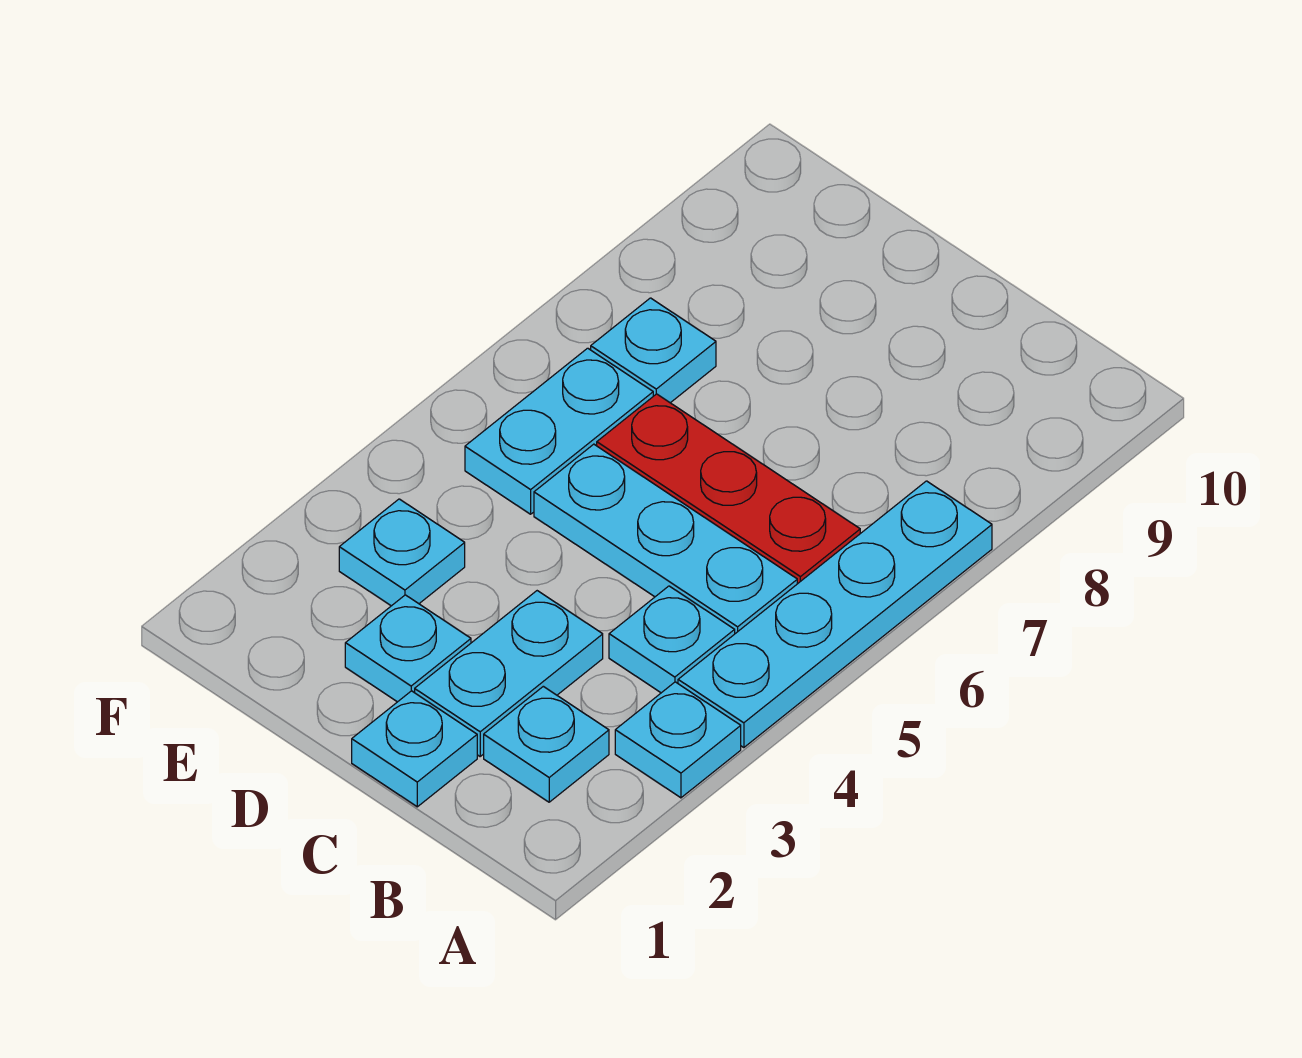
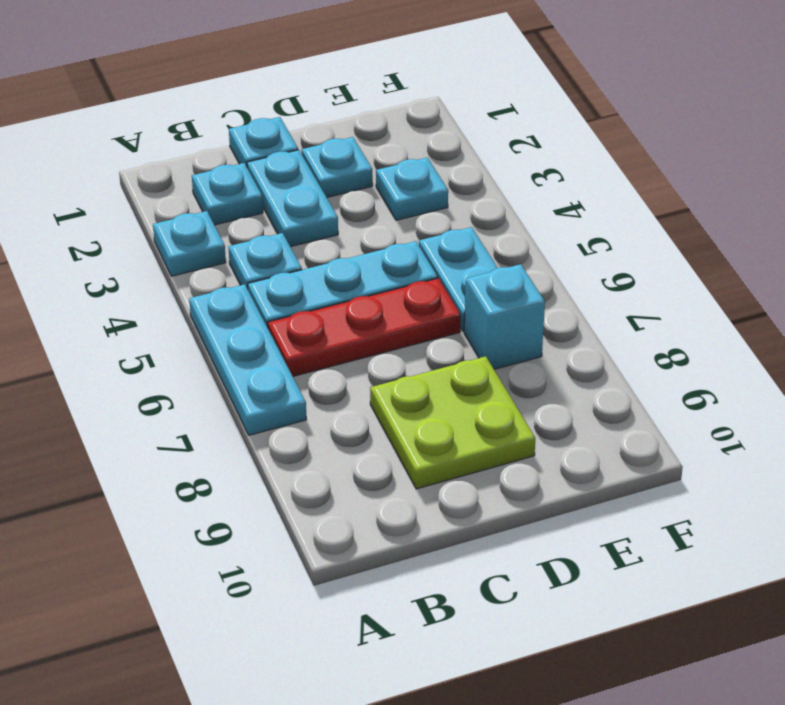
cyan 1x4 plate [678,481,992,748] -> cyan 1x3 plate [189,284,306,435]
none -> lime 2x2 plate [370,356,535,489]
cyan 1x1 plate [591,298,716,403] -> cyan 1x1 brick [464,264,545,369]

